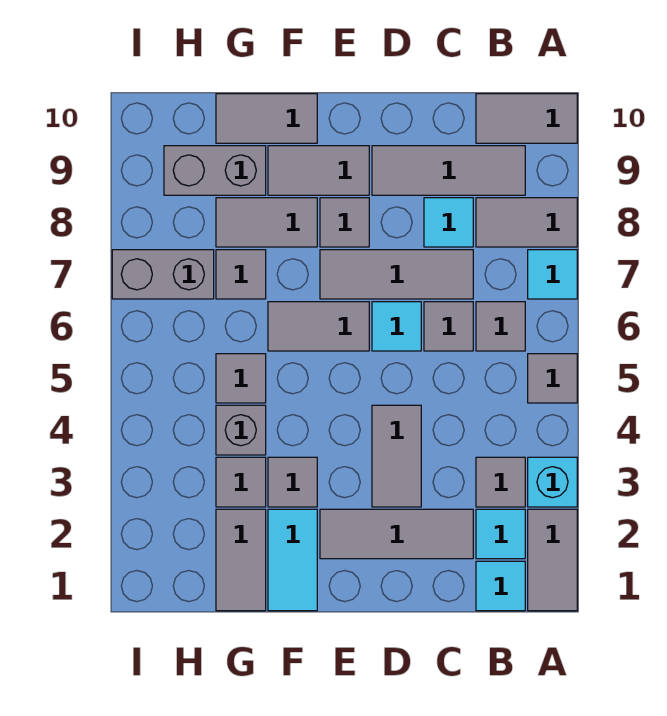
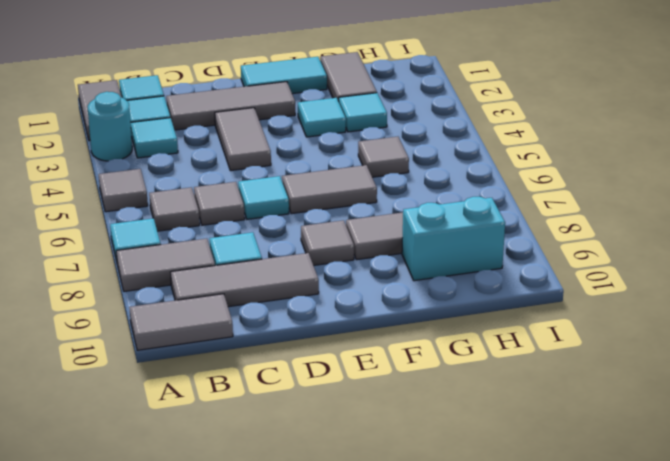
cyan 1x1 brick [528,457,577,507] -> cyan 1x1 round brick [88,92,132,161]
grey 1x1 tile [476,457,525,507] -> cyan 1x1 tile [130,118,178,158]
grey 1x3 tile [320,250,473,299] -> none
grey 1x2 tile [268,146,369,195] -> none
cyan 1x2 tile [268,509,317,611] -> cyan 1x2 tile turned to [241,57,327,94]
grey 1x1 tile [268,457,317,507] -> cyan 1x1 tile [298,98,346,137]
grey 1x2 tile [216,94,317,143] -> none
grey 1x1 tile [216,457,266,507] -> cyan 1x1 tile [339,93,387,132]
grey 1x1 brick [216,405,266,455] -> none
grey 1x1 tile [216,250,266,299] -> none
grey 1x2 brick [164,146,266,195] -> cyan 1x2 brick [402,197,505,281]
grey 1x2 brick [112,250,214,299] -> none

